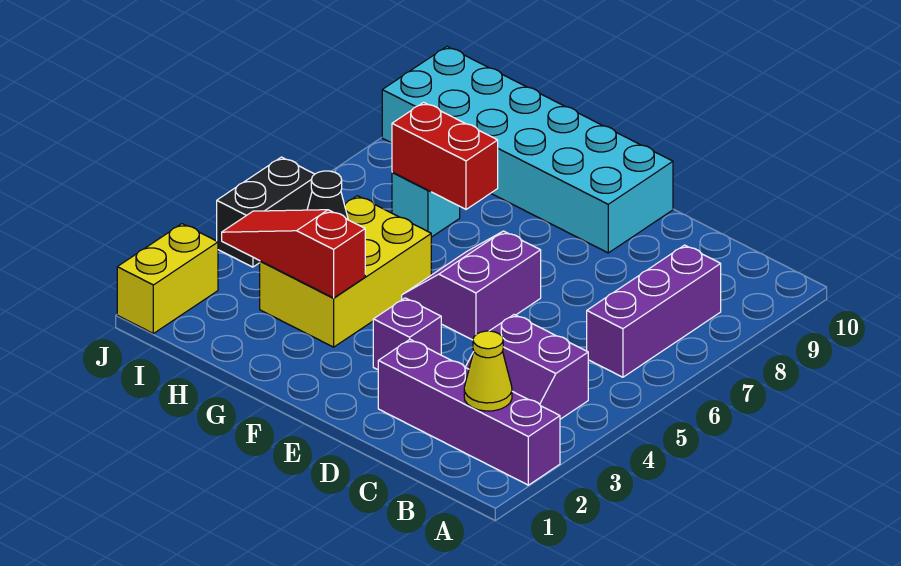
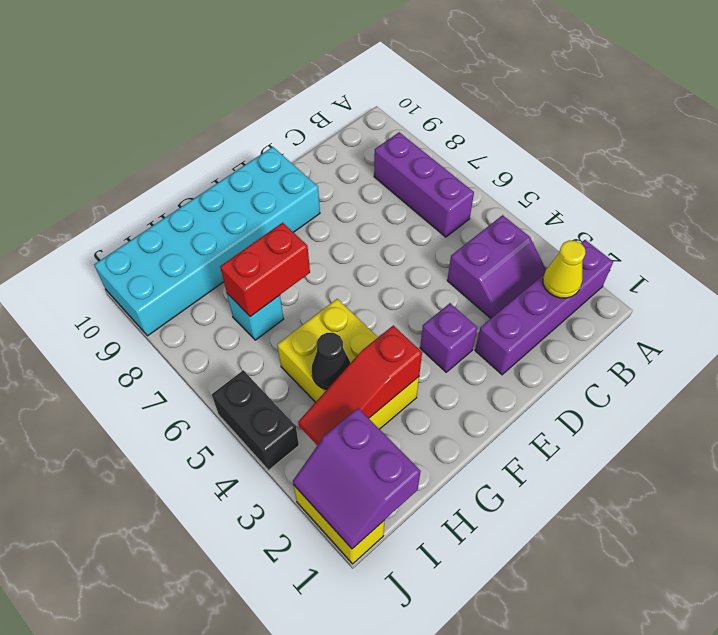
purple 2x2 slope [402,231,541,340] -> purple 2x2 slope moved to [293,408,421,549]

